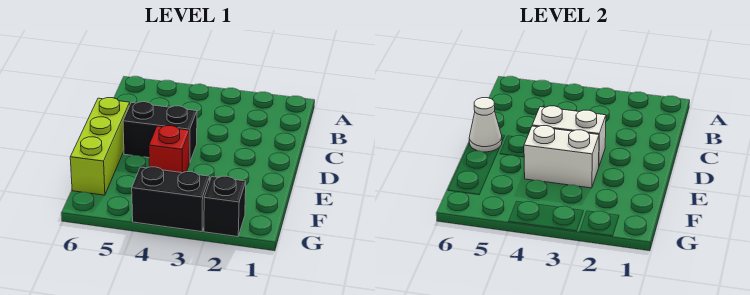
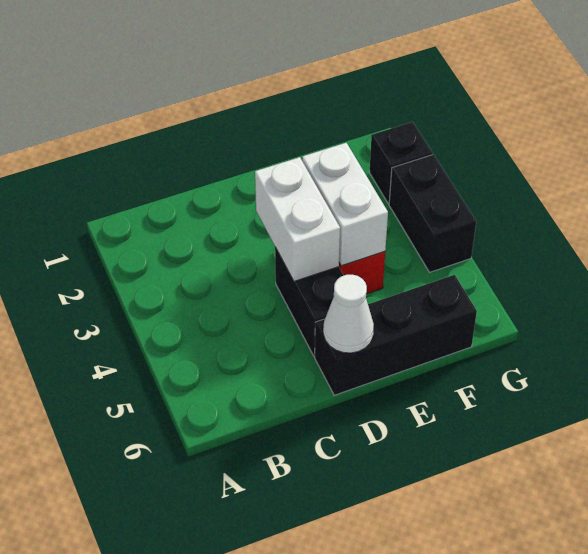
lime 1x3 brick [70,98,130,195] -> black 1x3 brick [315,275,477,395]

